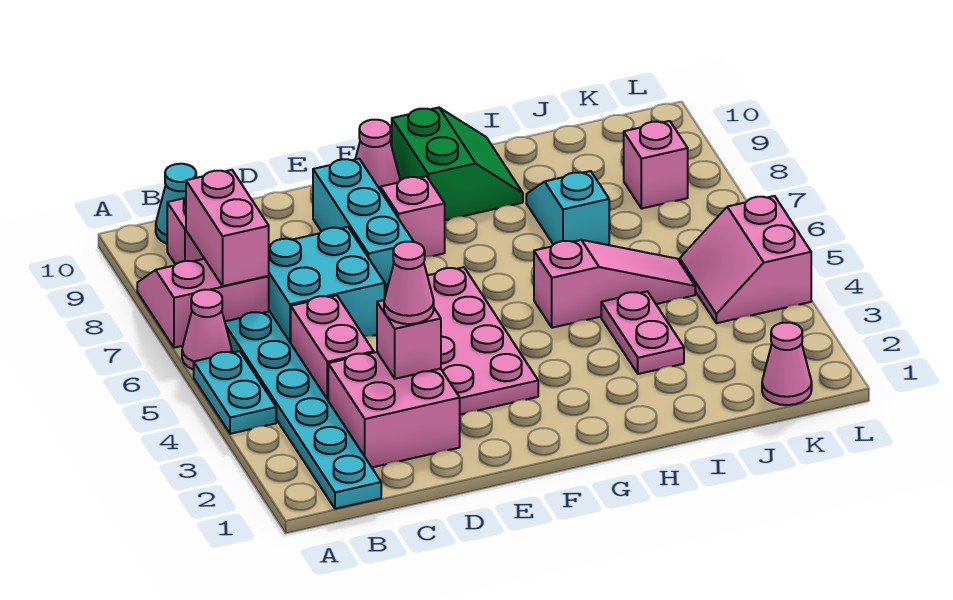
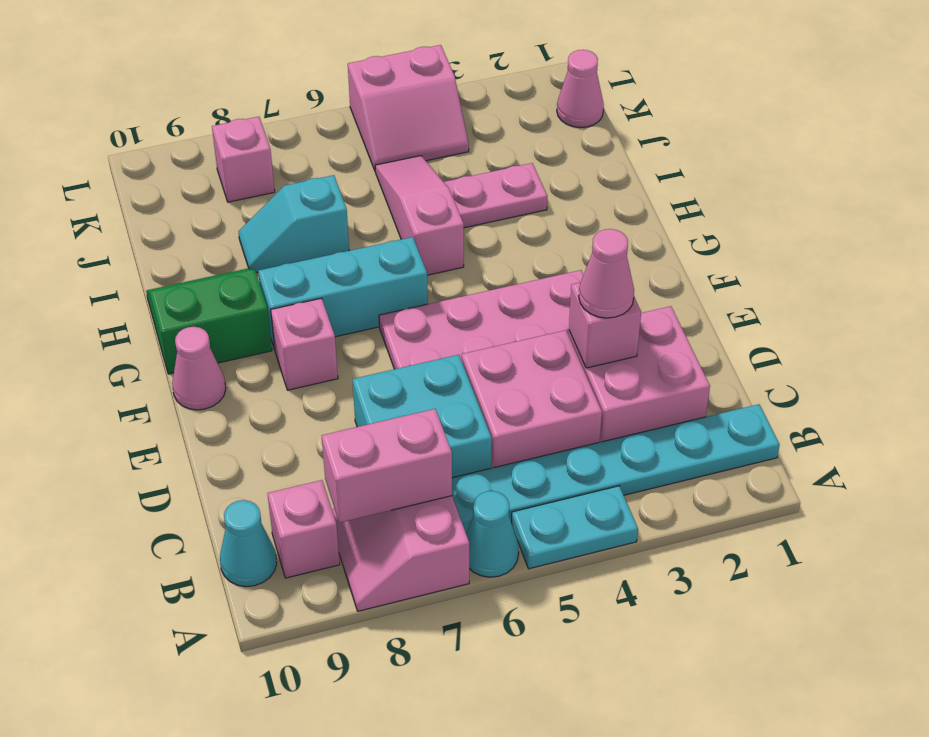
pink 1x1 cone [182,290,232,370] -> cyan 1x1 cone [466,491,519,577]
pink 1x2 brick [291,295,374,400] -> pink 2x2 brick [462,330,602,468]
cyan 1x3 brick [313,159,414,285] -> cyan 1x3 brick moved to [258,237,428,350]

